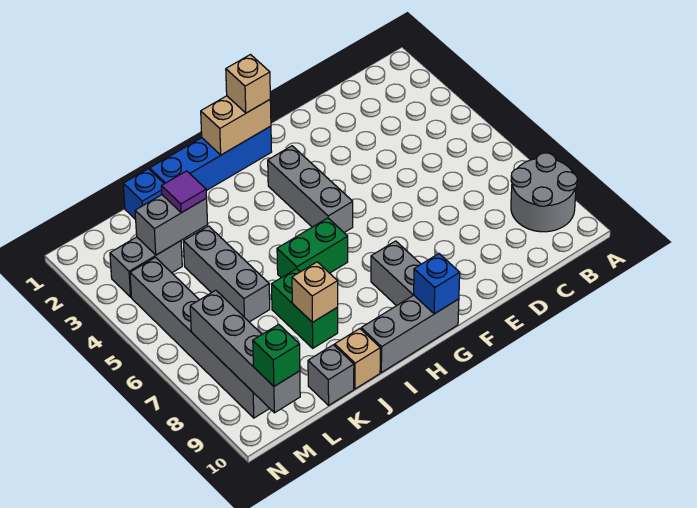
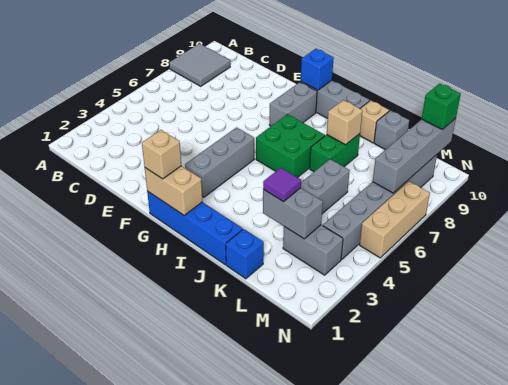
grey 2x2 round brick [511,153,577,232] -> grey 2x2 tile [169,44,230,86]
green 1x2 brick [277,218,348,278] -> green 2x2 brick [256,114,325,178]
none -> tan 1x3 brick [359,181,430,258]

